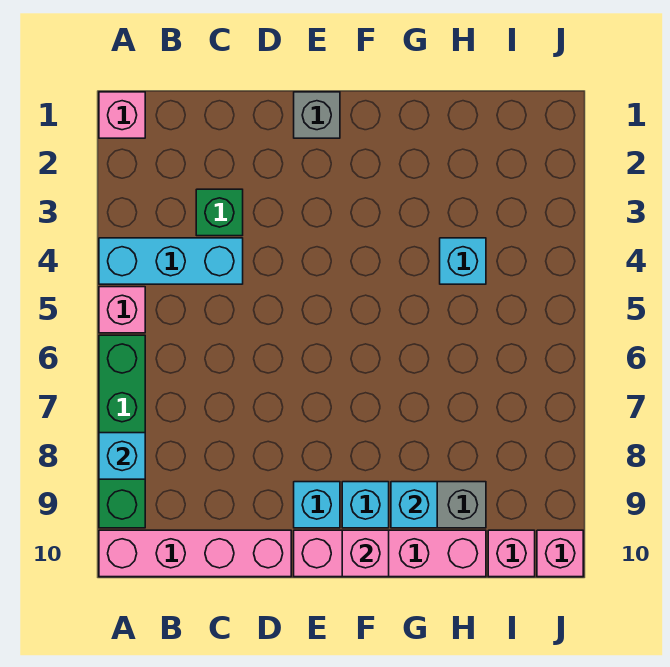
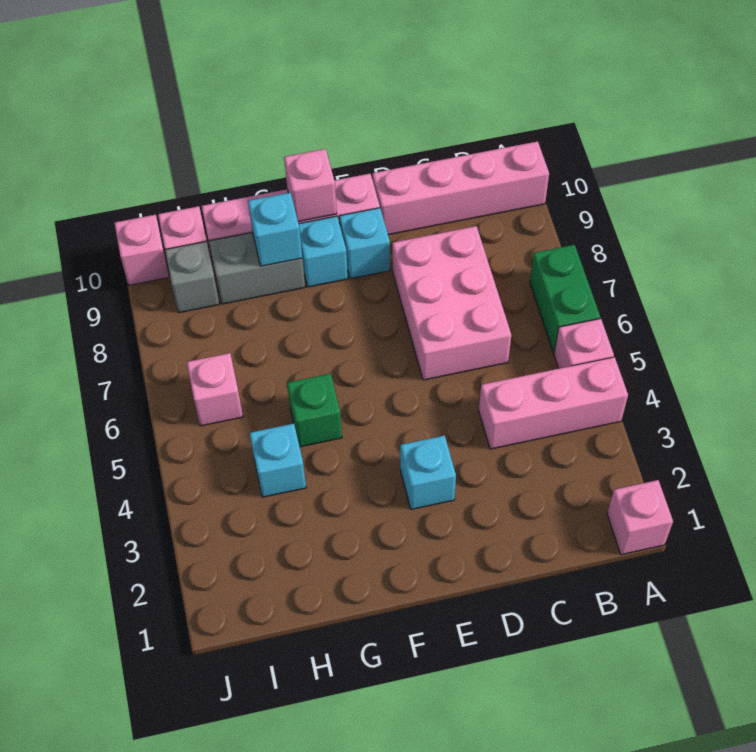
cyan 1x3 brick [99,238,243,284] -> pink 1x3 brick [479,357,628,449]
green 1x4 brick [99,335,145,528] -> green 1x2 brick [530,245,600,353]
cyan 1x1 brick [99,433,145,479] -> cyan 1x1 brick moved to [400,435,456,509]
green 1x1 brick [196,189,243,236] -> green 1x1 brick moved to [287,374,342,447]
none -> pink 2x3 brick [392,226,511,380]
grey 1x1 brick [294,92,340,138] -> grey 1x1 brick moved to [165,241,219,313]
none -> pink 1x1 brick [187,353,243,426]

